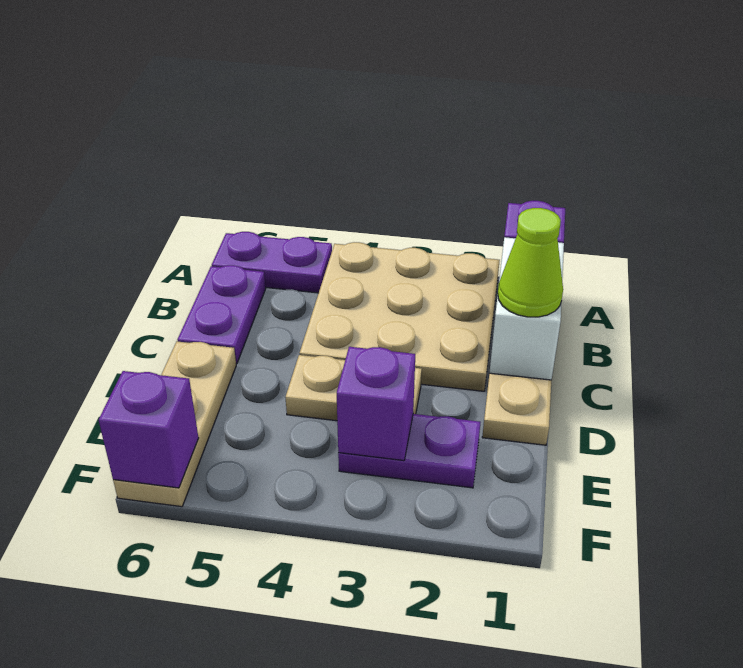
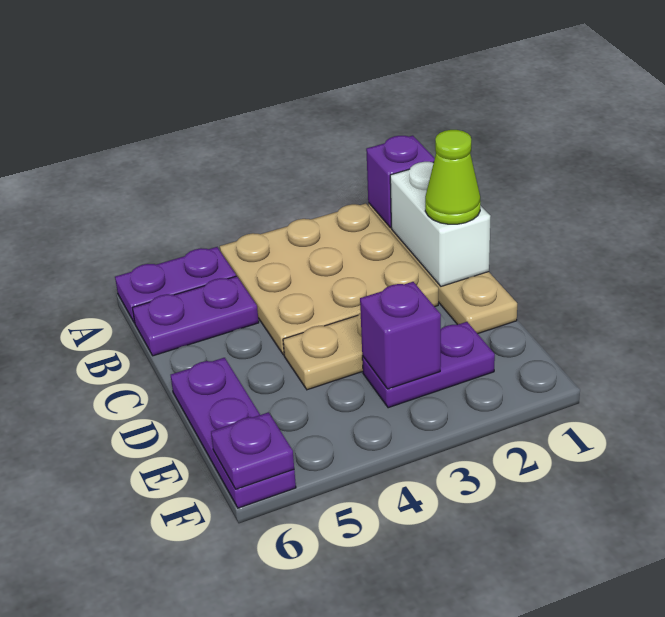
purple 1x2 plate [177,265,266,364] -> purple 1x2 plate turned to [133,276,259,356]
tan 1x3 plate [113,341,236,507] -> purple 1x3 plate [171,358,296,508]
purple 1x1 brick [99,371,199,488] -> purple 1x1 plate [211,412,294,489]

